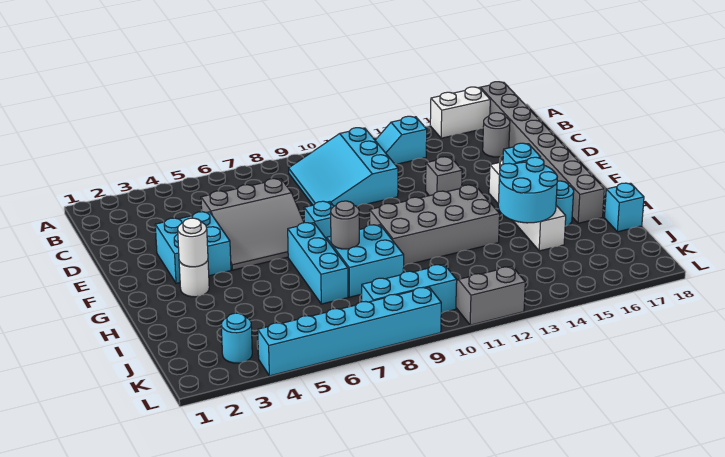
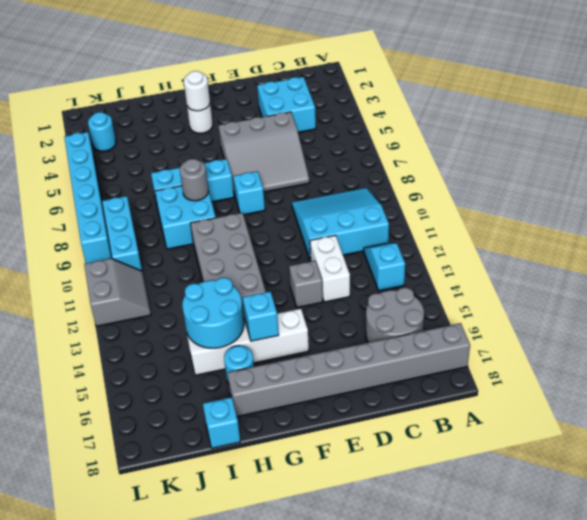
white 1x2 brick [430,87,490,138] -> white 1x2 brick moved to [310,235,350,302]
grey 1x1 round brick [483,113,510,157] -> grey 2x2 round brick [366,288,424,343]
grey 3x3 slope [201,179,304,270] -> grey 3x3 slope turned to [218,112,310,195]
cyan 2x2 brick [155,212,231,283] -> cyan 2x2 brick moved to [257,77,316,132]

